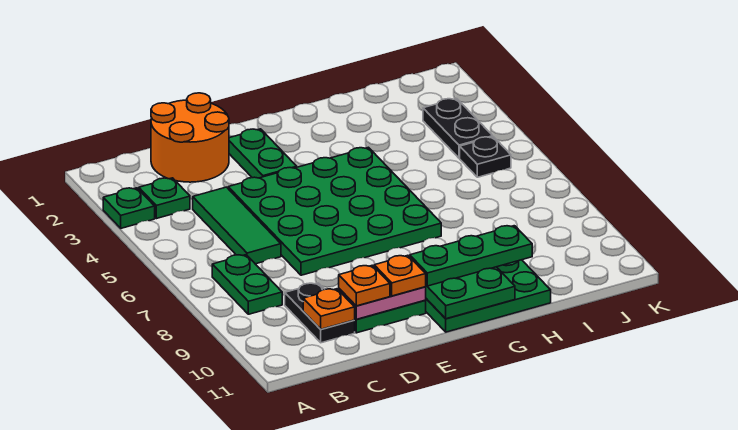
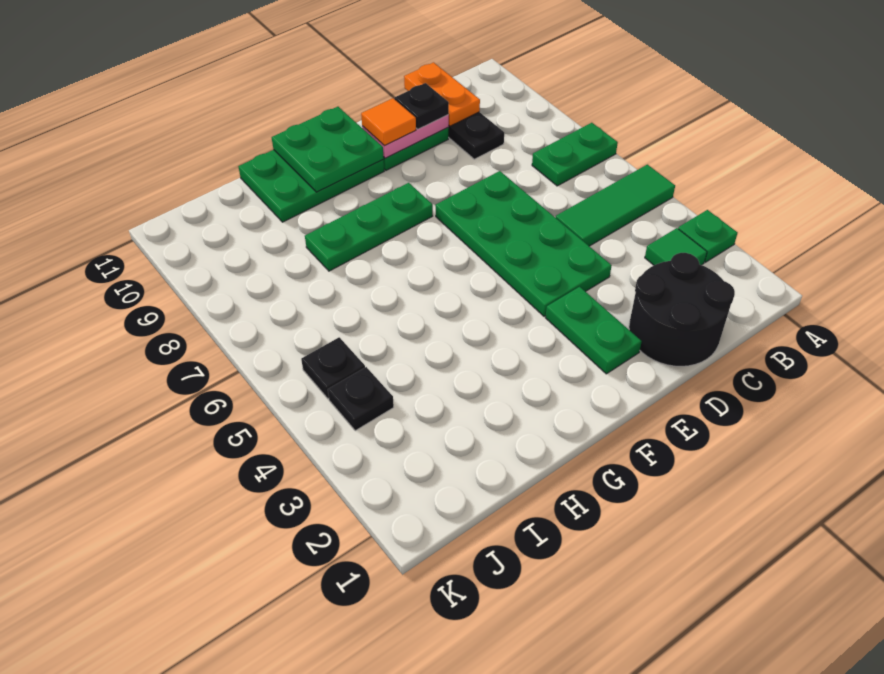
green 1x1 plate [139,178,190,219] -> green 1x1 tile [645,228,707,265]
green 1x2 plate [212,255,282,314] -> green 1x2 plate turned to [532,123,618,186]
orange 2x2 round brick [151,93,229,182] -> black 2x2 round brick [629,253,735,366]
green 1x3 tile [193,187,281,264] -> green 1x3 tile turned to [556,165,675,246]
orange 1x1 plate [303,289,355,329] -> orange 1x2 plate [404,62,480,126]
green 4x4 plate [228,147,441,275] -> green 2x4 plate [435,171,612,316]
orange 1x1 plate [339,265,390,306] -> black 1x1 plate [395,83,449,129]
orange 1x1 plate [374,255,426,296] -> orange 1x1 tile [361,98,416,146]
green 1x3 plate [409,226,532,286] -> green 1x3 plate moved to [305,183,433,271]
black 1x2 plate [423,98,493,158] -> black 1x1 plate [328,367,394,431]

